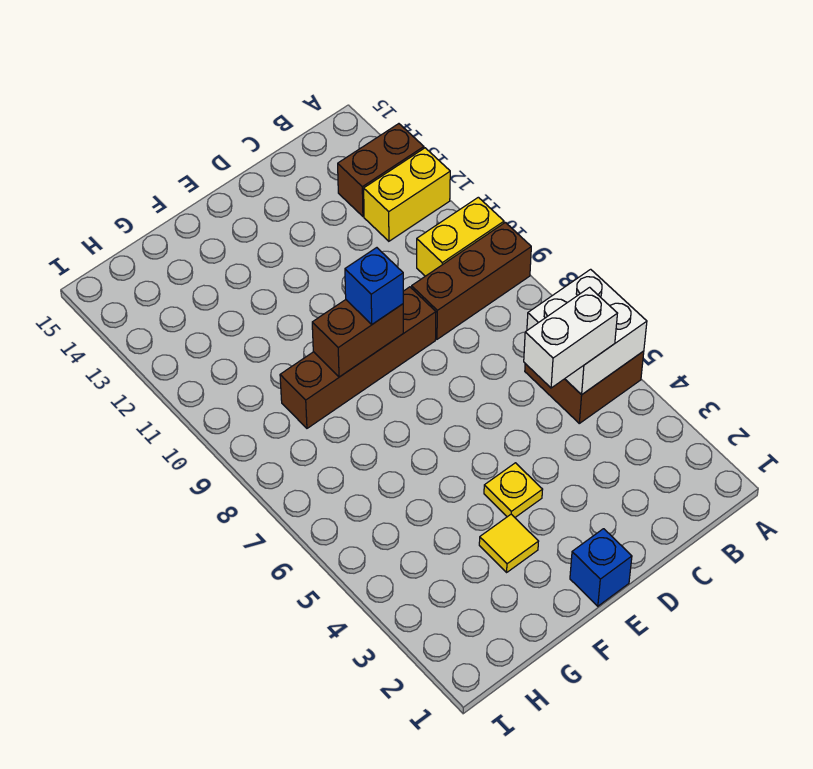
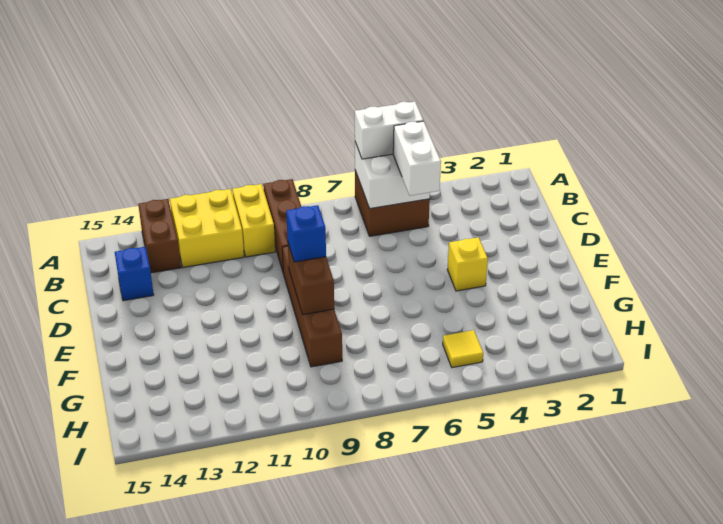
none -> white 1x2 brick [355,102,423,159]
yellow 1x2 brick [364,148,450,241] -> yellow 2x2 brick [170,189,244,267]
blue 1x1 brick [570,529,632,606] -> blue 1x1 brick moved to [115,247,154,301]
yellow 1x1 plate [484,463,543,517] -> yellow 1x1 brick [447,237,488,291]
yellow 1x1 tile [479,514,539,572] -> yellow 1x1 tile moved to [443,330,483,368]

